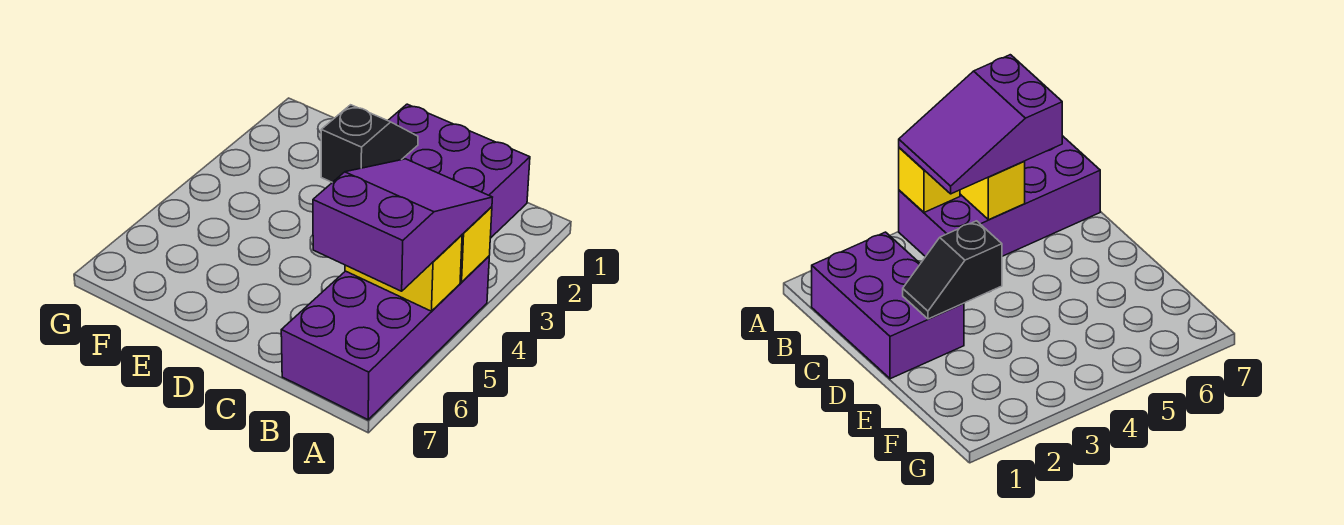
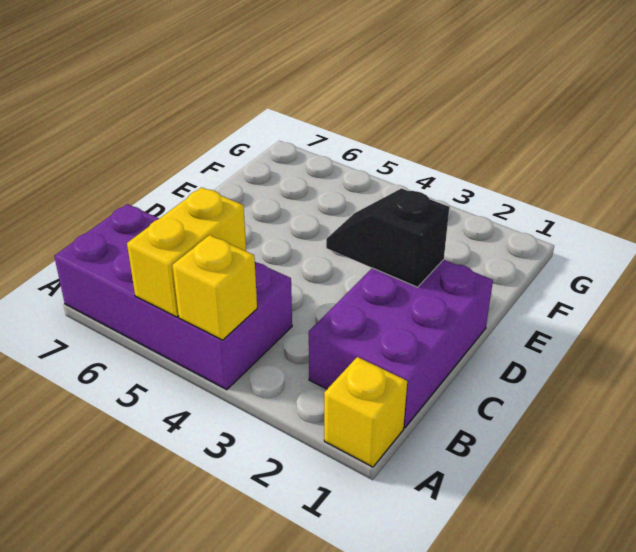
none -> yellow 1x1 brick [324,357,407,467]
purple 2x3 slope [313,159,492,291] -> none
black 1x2 slope [321,105,418,182] -> black 1x2 slope turned to [326,189,449,287]

